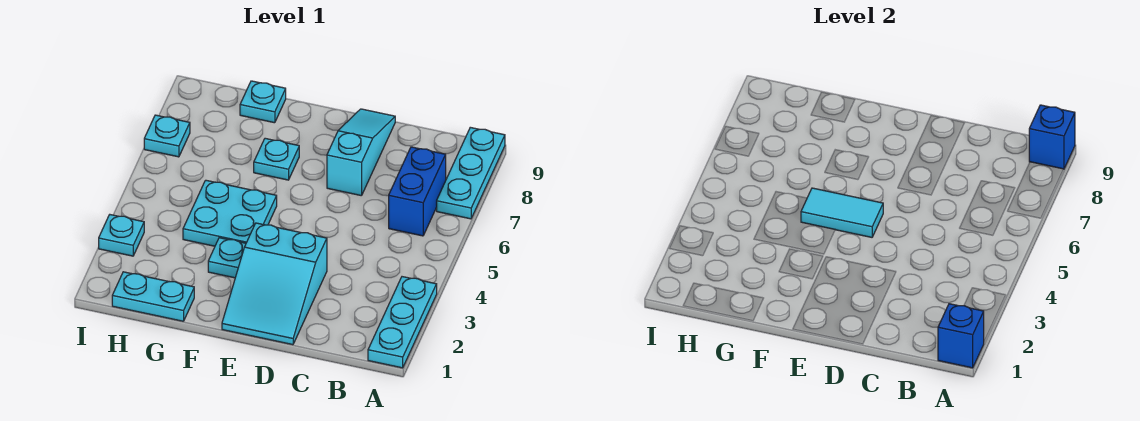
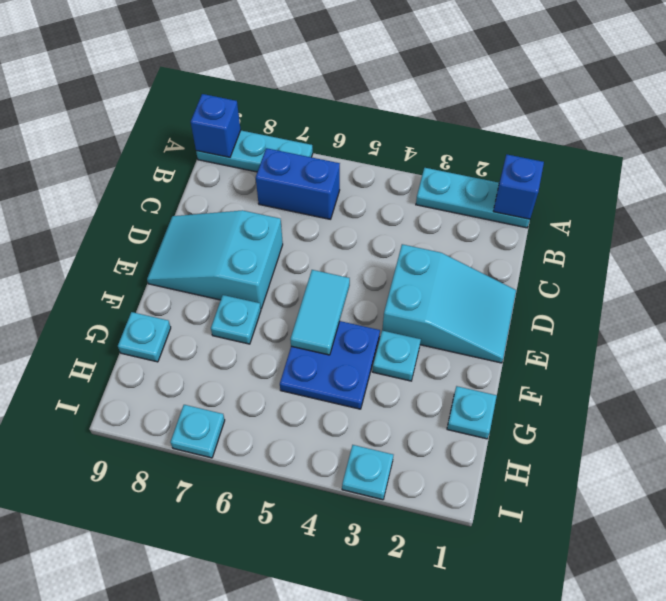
cyan 1x3 slope [327,109,395,196] -> cyan 2x3 slope [147,210,283,309]
cyan 2x2 plate [183,180,277,246] -> blue 2x2 plate [280,321,380,409]
cyan 1x2 plate [112,272,194,321] -> cyan 1x1 plate [447,386,497,439]

